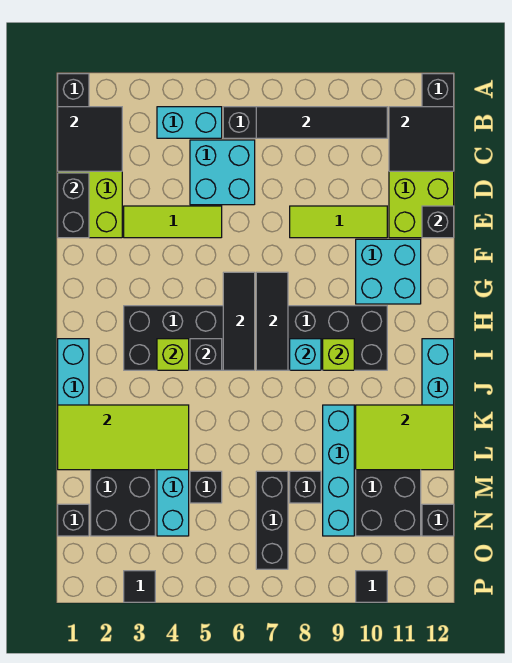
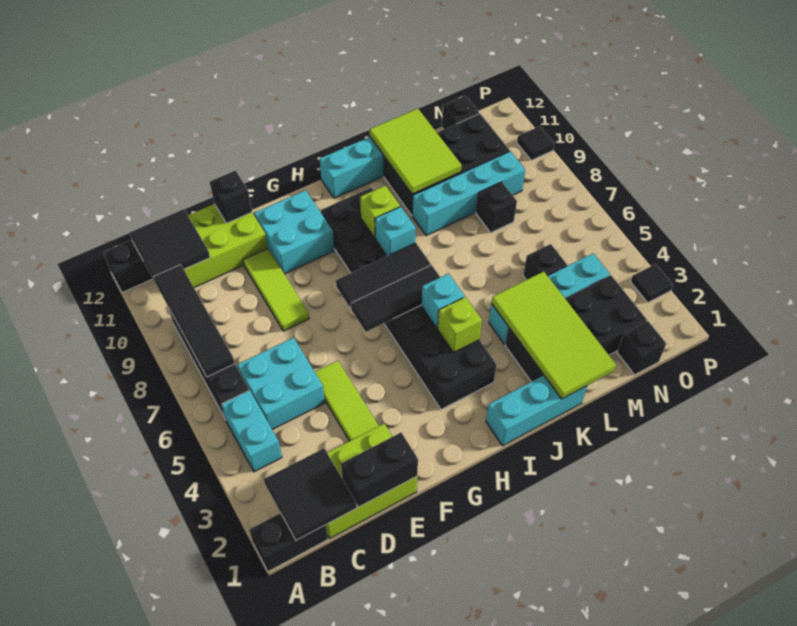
black 1x1 brick [190,339,222,370] -> cyan 1x1 brick [422,273,465,328]
black 1x3 brick [256,471,288,569] -> none

